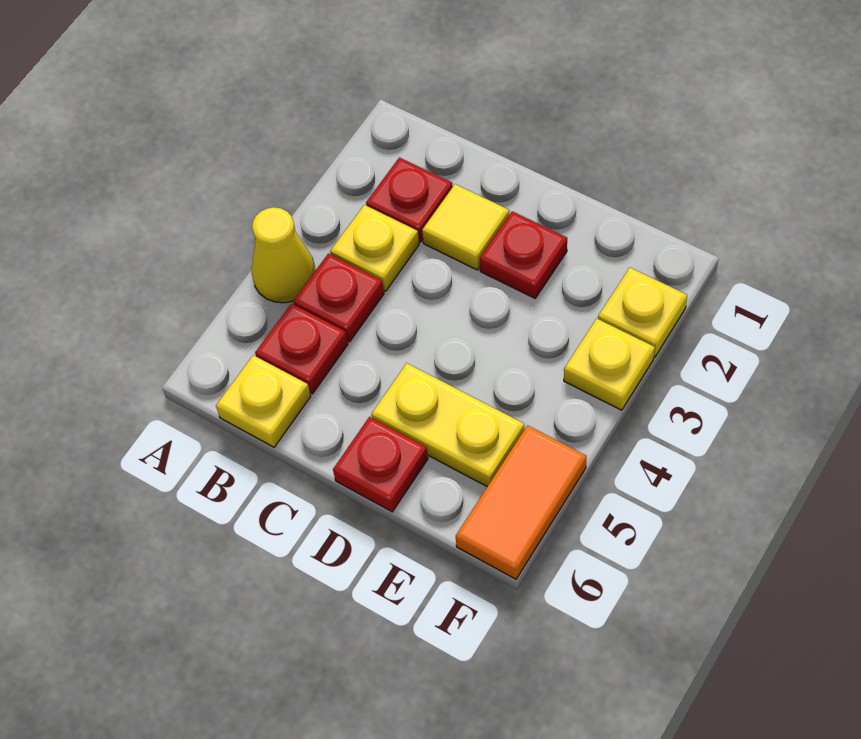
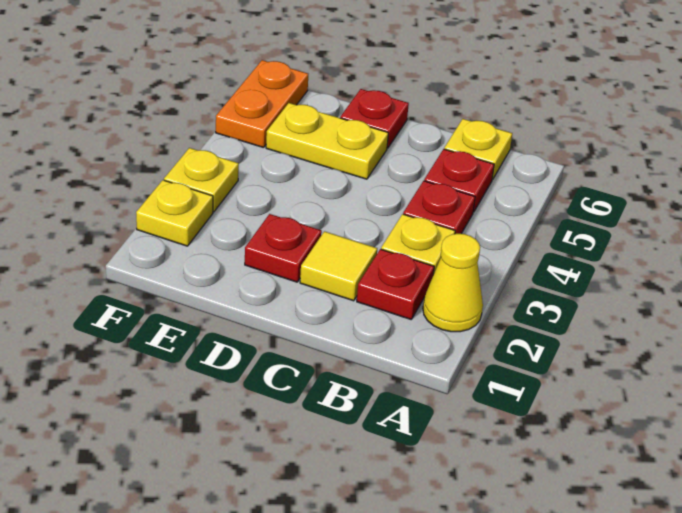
yellow 1x1 cone [251,207,316,303] -> yellow 1x1 cone moved to [423,234,483,332]
orange 1x2 tile [456,425,587,579] -> orange 1x2 plate [216,60,308,148]

